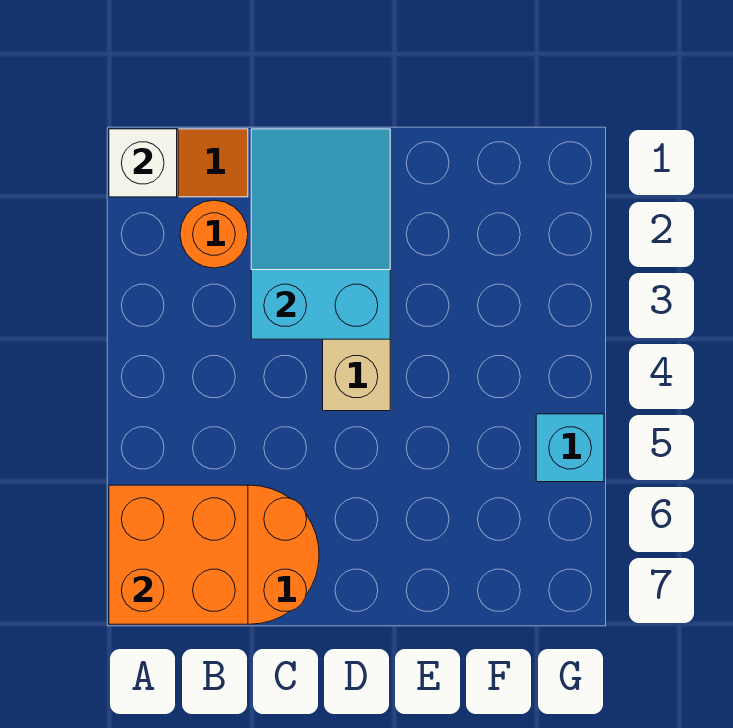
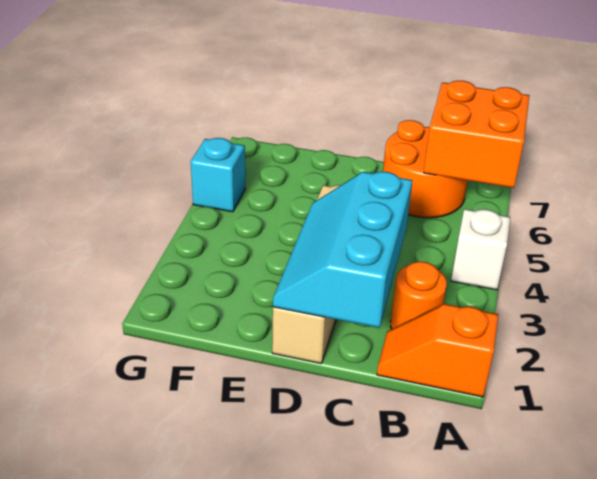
white 1x1 brick [109,129,177,197] -> white 1x1 brick moved to [451,209,510,290]
cyan 2x3 slope [251,129,390,339] -> cyan 2x3 slope turned to [273,172,412,328]

